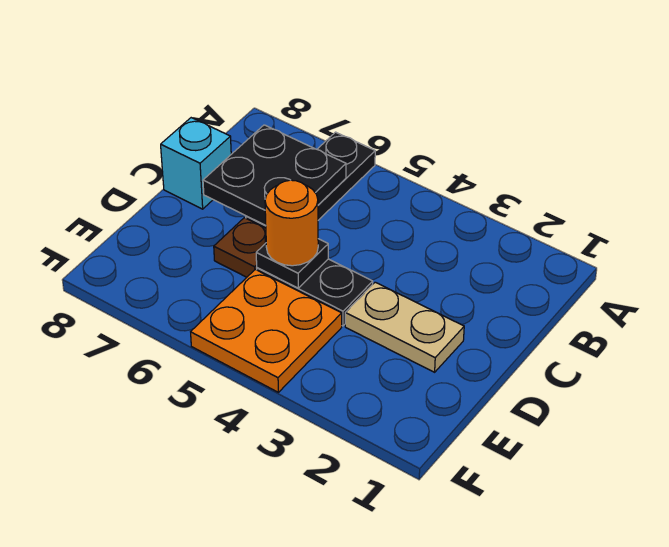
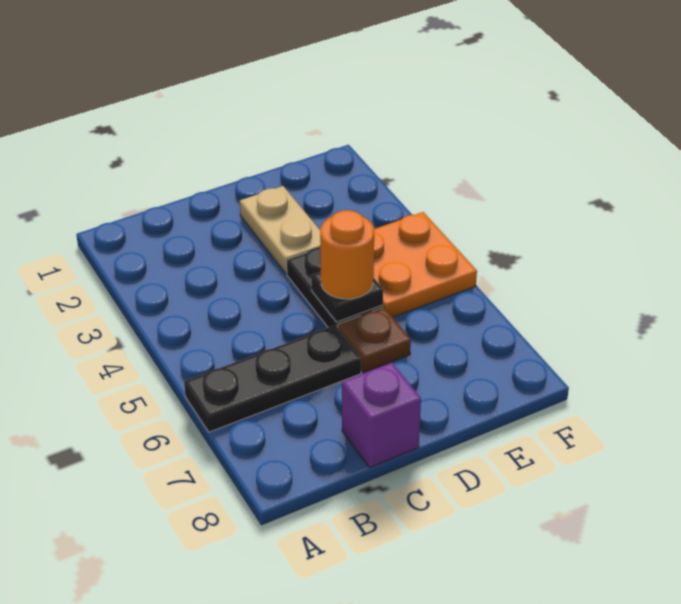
black 2x2 plate [203,125,346,225] -> none
cyan 1x1 brick [161,118,231,209] -> purple 1x1 brick [342,362,421,468]

